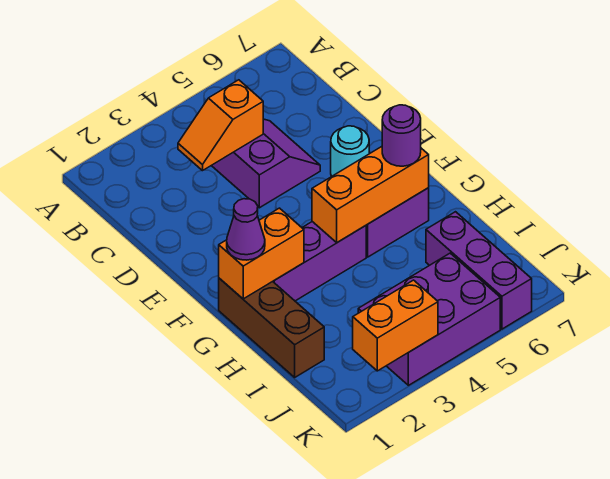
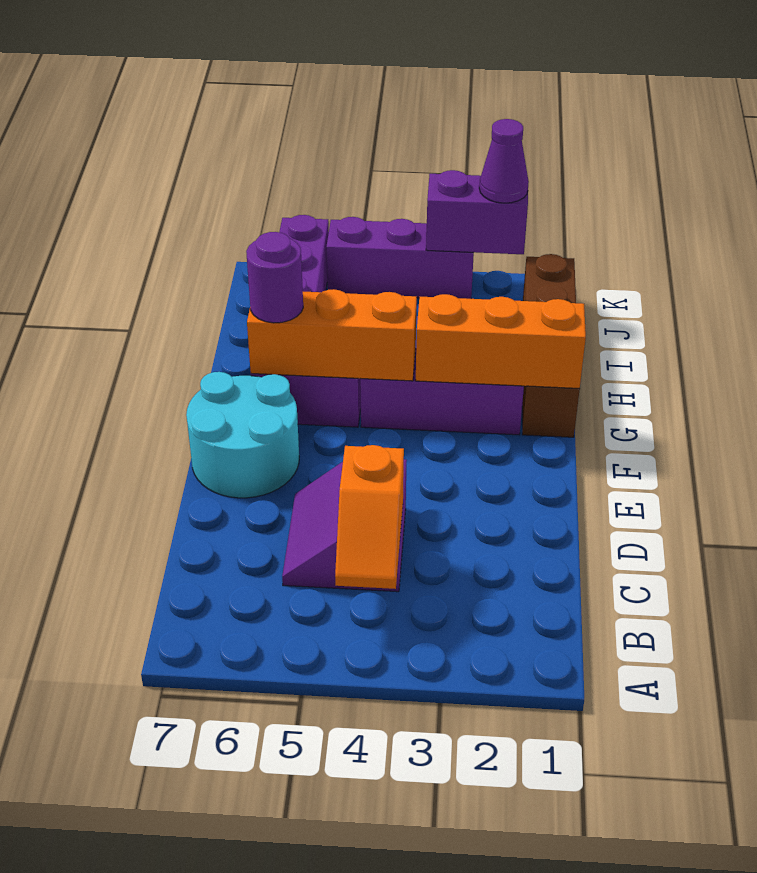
orange 1x2 slope [178,80,263,171] -> orange 1x2 slope turned to [335,445,404,589]
cyan 1x1 round brick [331,126,369,176] -> cyan 2x2 round brick [186,372,299,498]
brown 1x3 brick [219,278,324,377] -> brown 1x4 brick [522,254,580,437]
orange 1x2 brick [219,208,304,299] -> orange 1x3 brick [416,294,586,389]
purple 1x1 cone [227,199,265,260] -> purple 1x1 cone moved to [479,119,529,203]
purple 2x3 brick [358,253,500,385] -> purple 1x3 brick [326,217,474,299]
orange 1x2 brick [353,280,438,371] -> purple 1x2 brick [426,170,528,254]

